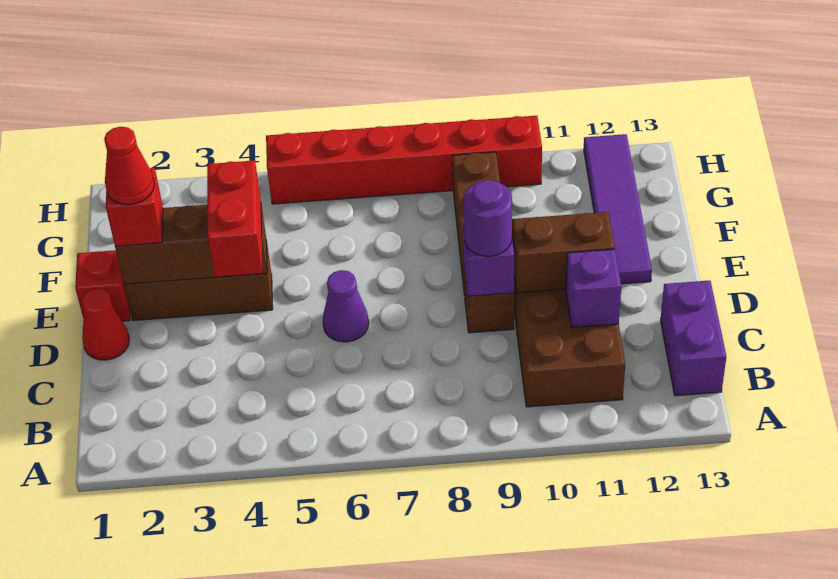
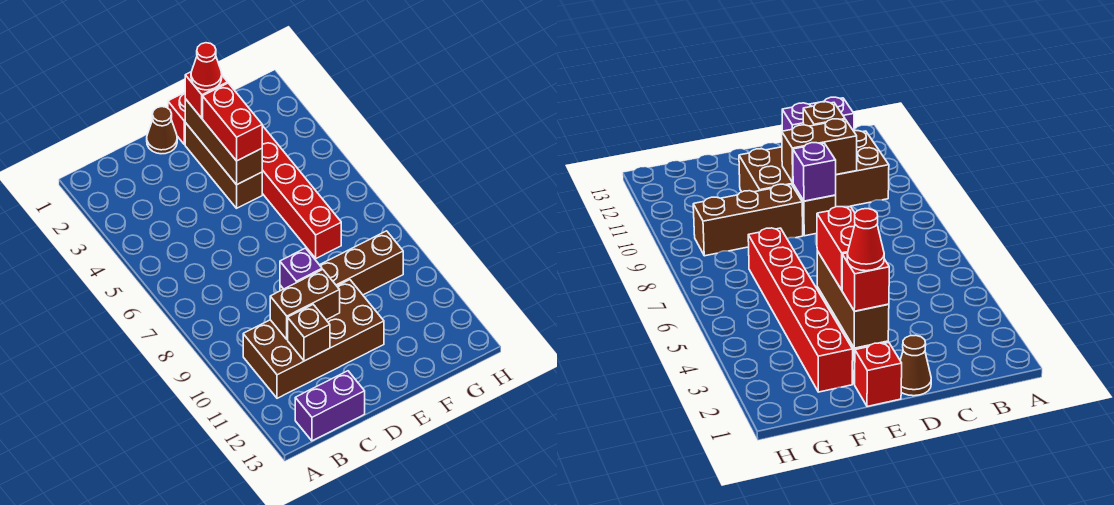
purple 1x1 brick [566,249,621,327] -> brown 1x1 brick [288,305,330,361]
red 1x1 cone [81,288,129,360] -> brown 1x1 cone [147,107,177,154]
red 1x2 brick [207,161,263,277] -> red 1x2 brick turned to [203,83,262,161]
purple 1x1 cone [323,270,369,342] -> none
purple 1x1 round brick [463,180,512,256] -> none
brown 1x2 brick [512,212,615,293] -> brown 1x2 brick turned to [270,270,340,339]
purple 1x4 tile [584,134,652,284] -> none
red 1x6 brick [266,116,542,204] -> red 1x6 brick moved to [262,126,341,258]

